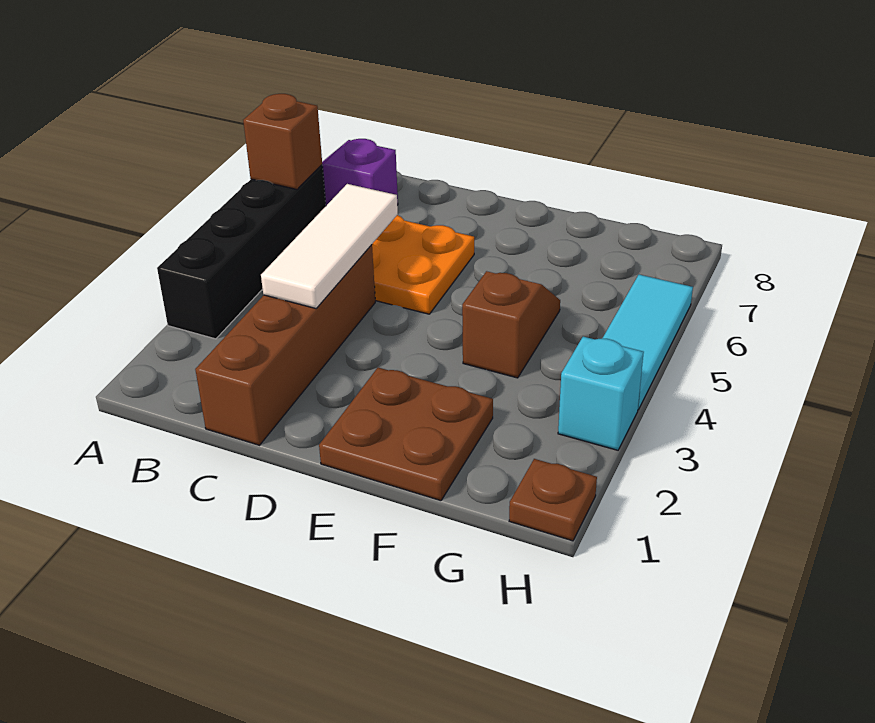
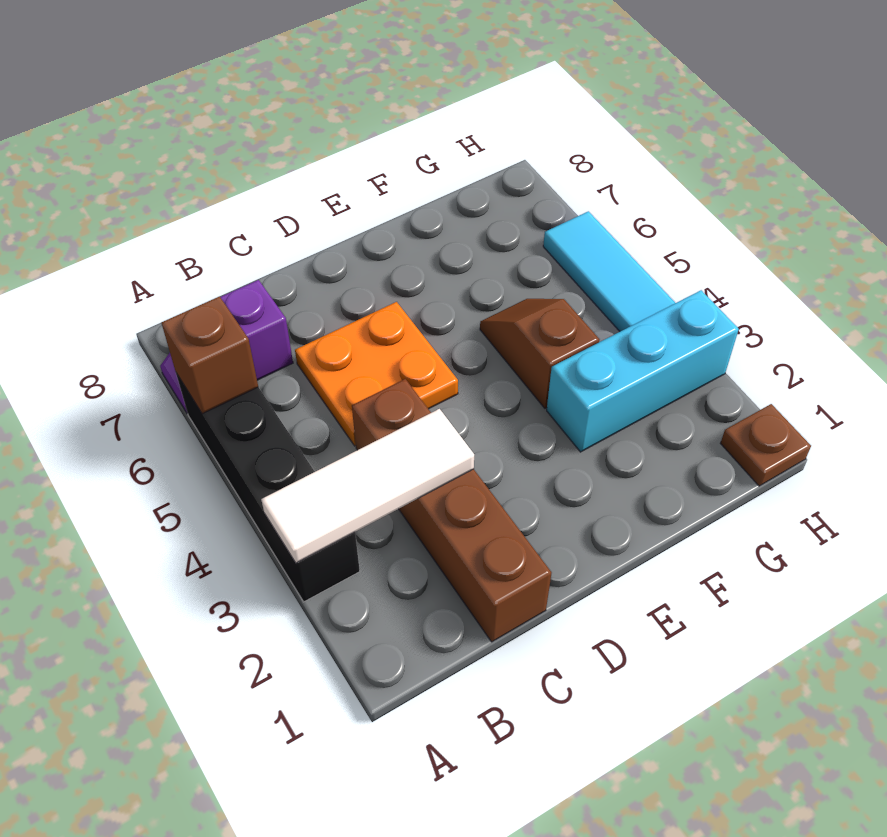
white 1x3 tile [261,184,398,308] -> white 1x3 tile turned to [261,409,474,563]
brown 2x2 plate [319,368,493,501] -> none
cyan 1x1 brick [558,337,644,450] -> cyan 1x3 brick [547,290,739,452]

